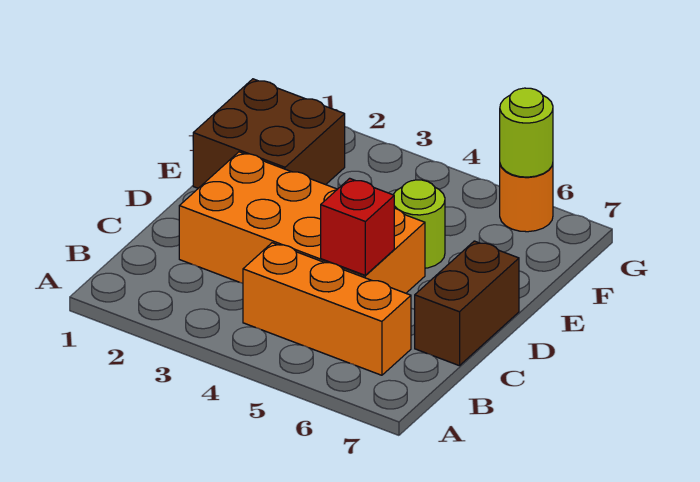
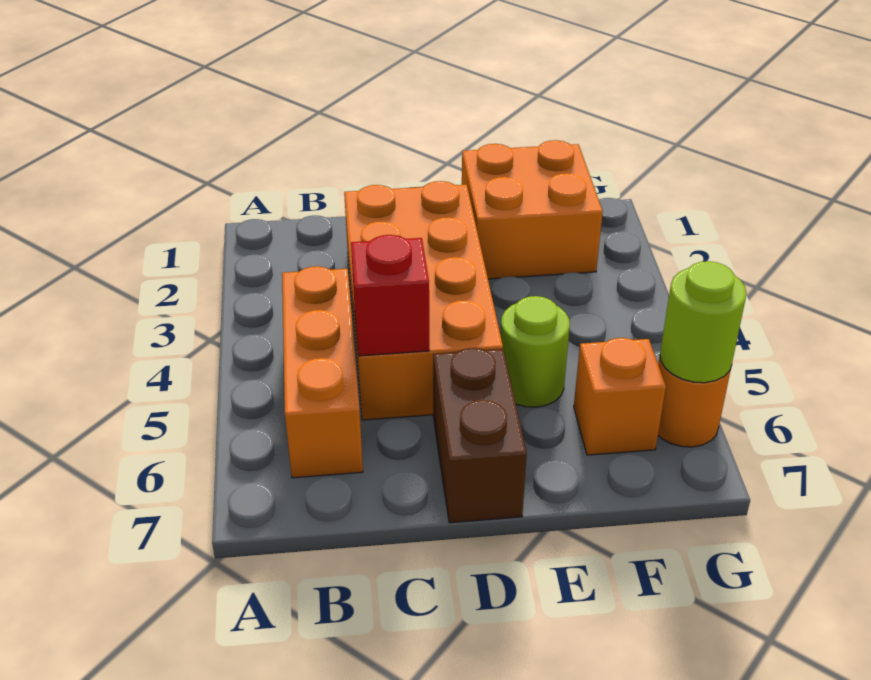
brown 1x2 brick [415,241,519,366] -> brown 1x2 brick turned to [433,348,527,523]
brown 2x2 brick [193,79,345,188] -> orange 2x2 brick [462,140,603,279]
none -> orange 1x1 brick [574,338,666,455]

